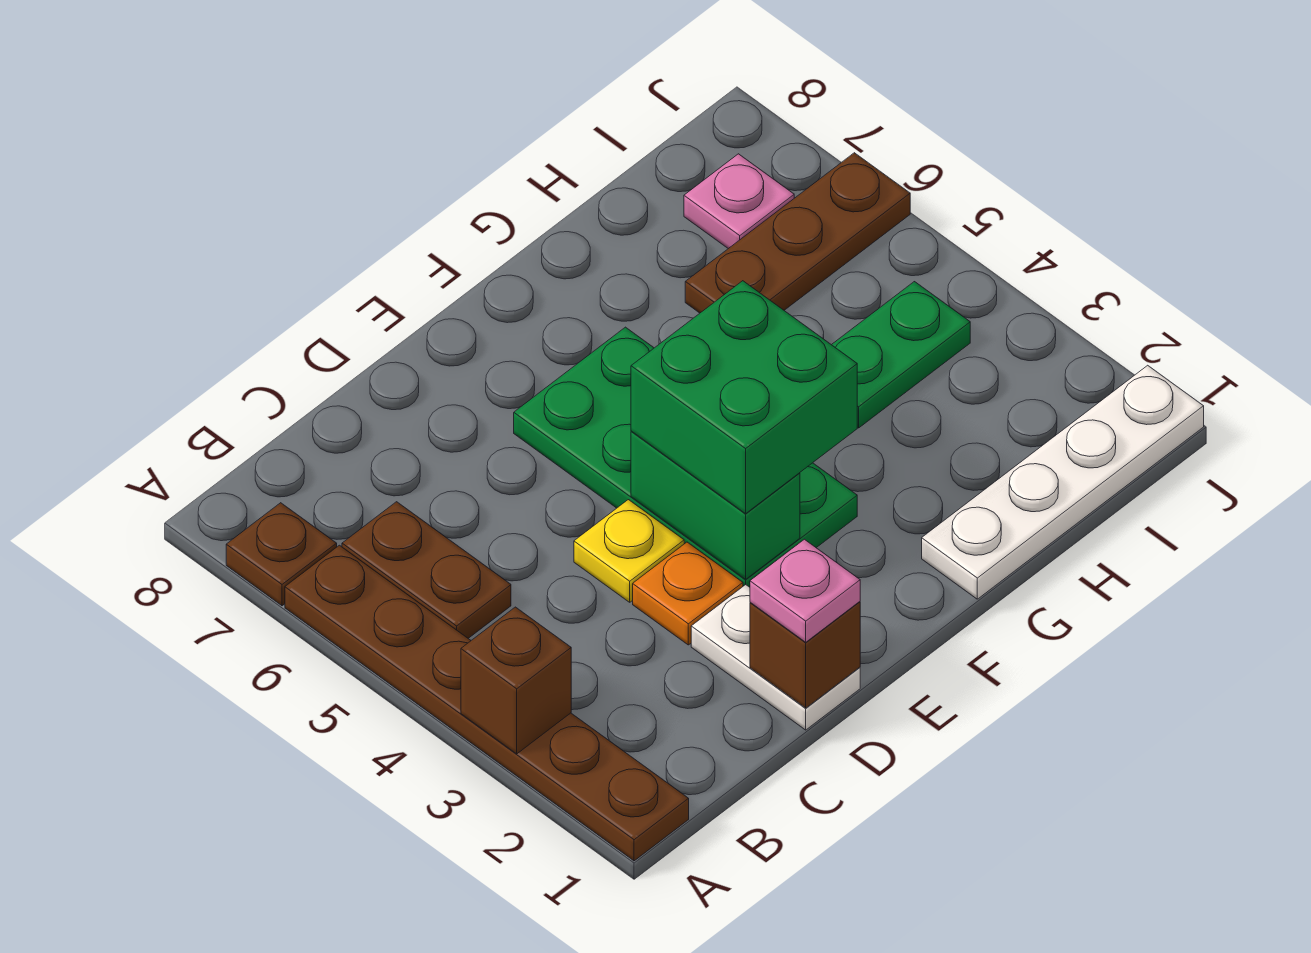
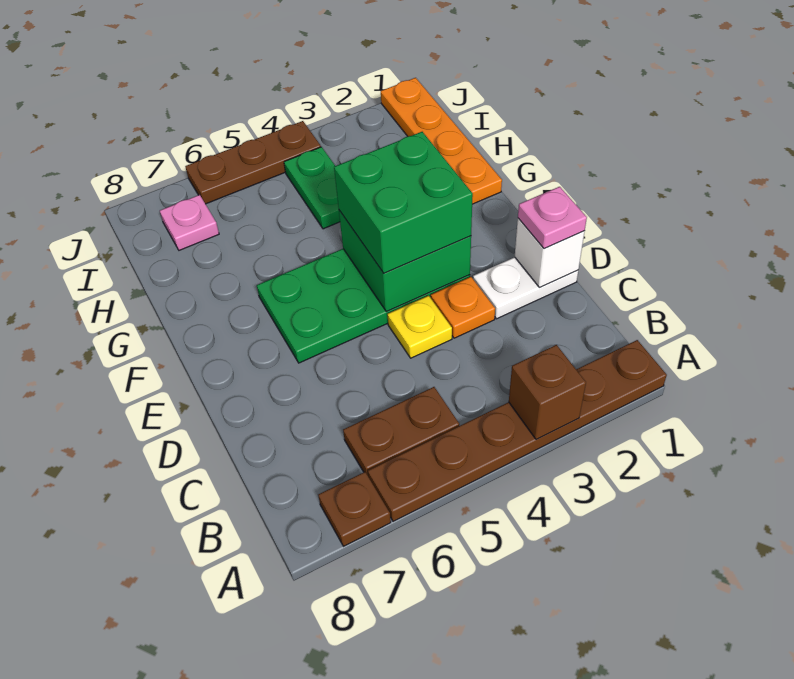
brown 1x1 brick [750,602,860,708] -> white 1x1 brick [515,218,585,287]
green 1x2 brick [631,431,800,579] -> green 2x2 brick [339,210,471,312]
white 1x4 plate [922,365,1204,599] -> orange 1x4 plate [381,78,502,204]
brown 1x3 plate [685,153,910,313] -> brown 1x3 plate turned to [185,121,321,204]

